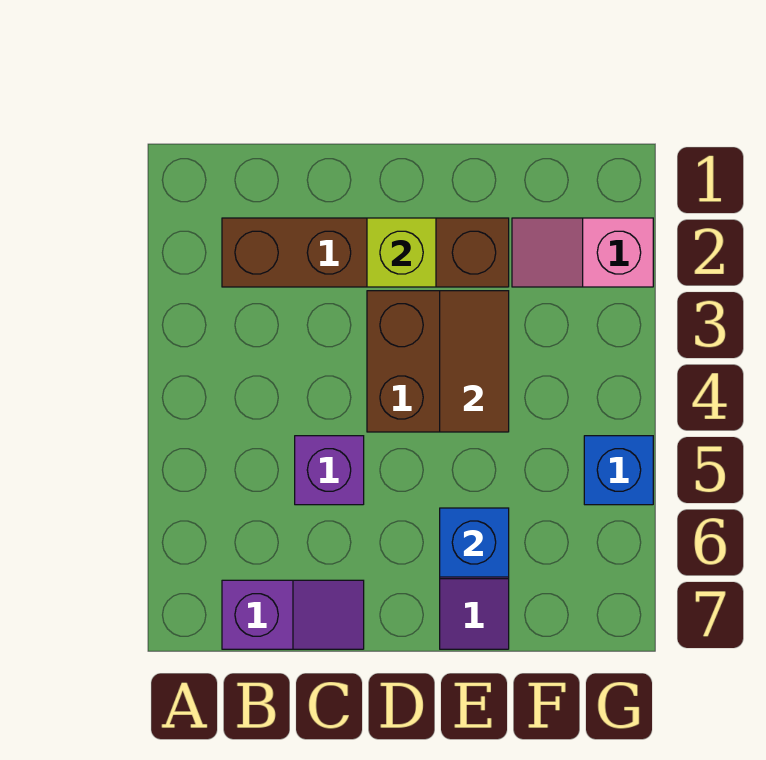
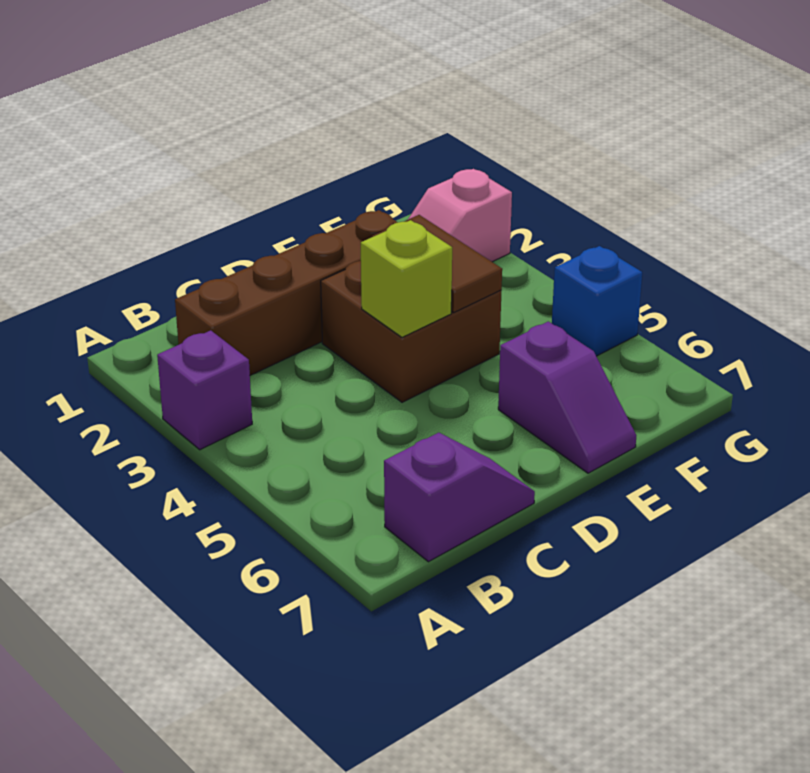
purple 1x1 brick [295,436,364,505] -> purple 1x1 brick moved to [157,330,252,450]
lime 1x1 brick [367,218,436,287] -> lime 1x1 brick moved to [361,220,452,337]
blue 1x1 brick [440,508,509,577] -> none

